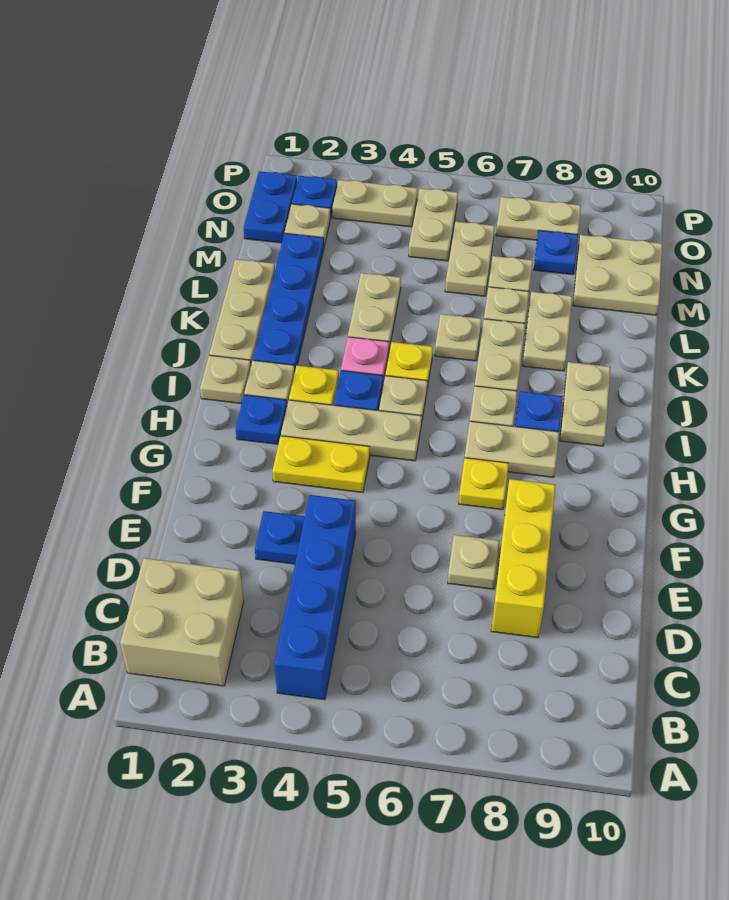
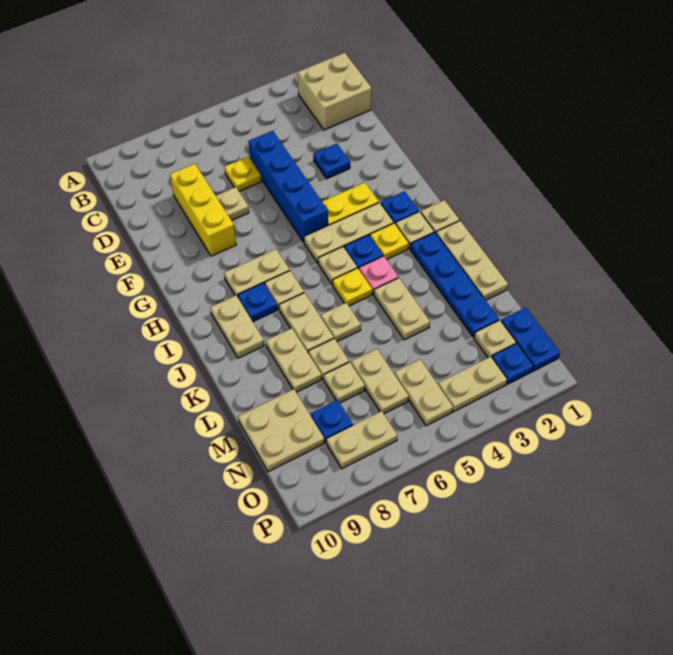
blue 1x4 brick [274,495,356,700] -> blue 1x4 brick moved to [249,131,328,242]
yellow 1x1 plate [459,458,509,510] -> yellow 1x1 plate moved to [224,156,262,191]

